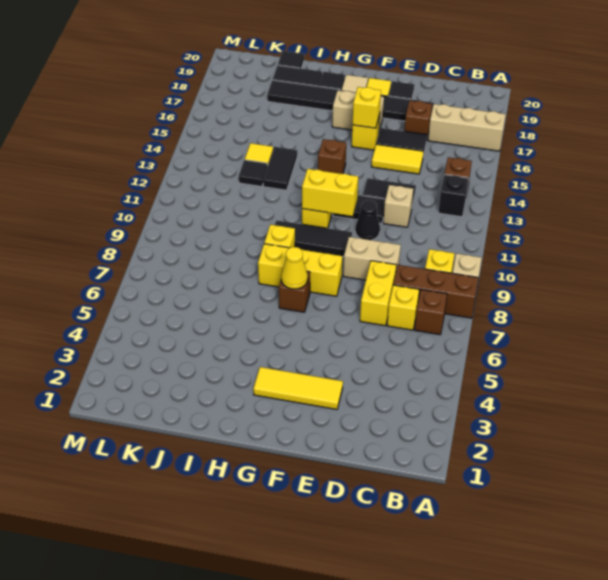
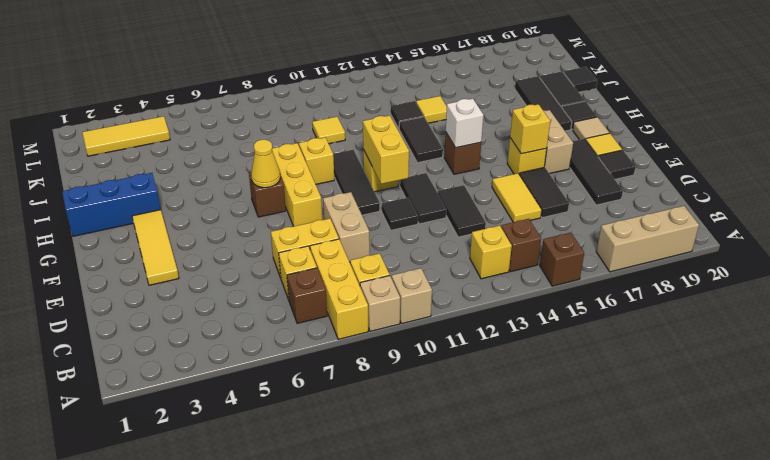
brown 1x3 brick [393,265,478,318] -> yellow 1x3 brick [310,239,368,339]
tan 1x3 brick [428,104,506,151] -> tan 1x3 brick turned to [596,206,699,272]
black 1x1 brick [438,175,469,217] -> yellow 1x1 brick [470,226,512,279]
tan 1x1 brick [383,185,413,227] -> tan 1x1 brick moved to [392,268,432,324]
brown 1x1 brick [404,101,432,138] -> brown 1x1 brick moved to [540,233,584,286]
black 1x1 cone [355,200,380,240] -> black 1x1 tile [382,198,418,230]
none -> white 1x1 brick [446,99,483,148]
none -> blue 1x3 brick [62,173,161,236]
black 1x2 tile [263,147,297,190] -> black 1x2 tile turned to [399,117,443,163]
none -> yellow 1x1 tile [312,117,345,144]
none -> yellow 1x3 tile [82,116,170,156]

